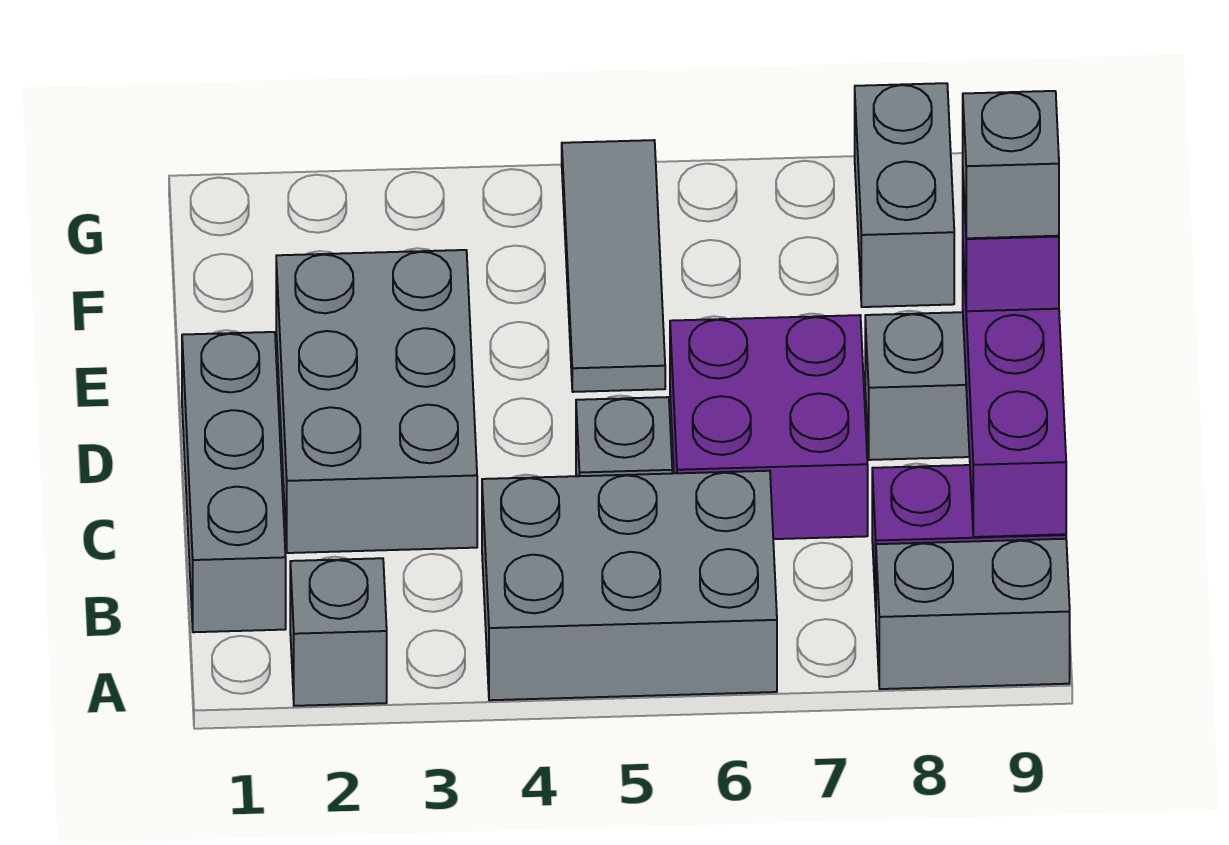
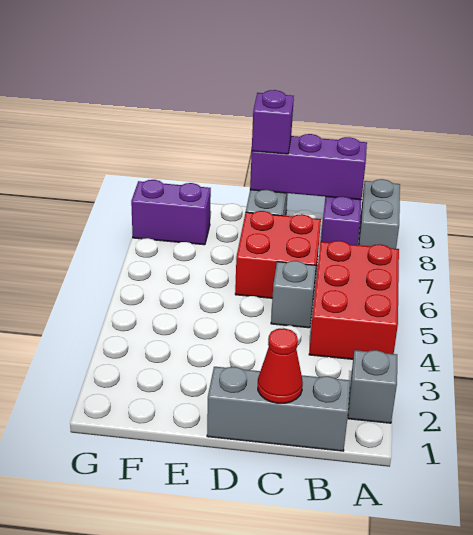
grey 2x3 brick [482,471,777,700] -> red 2x3 brick [309,241,399,359]
none -> red 1x1 cone [258,328,303,403]
grey 2x3 brick [276,250,477,553] -> none
purple 2x2 brick [670,315,868,539] -> red 2x2 brick [235,211,321,298]
grey 1x1 brick [963,91,1059,238] -> none
grey 1x3 tile [562,140,665,392] -> none
grey 1x2 brick [855,83,954,307] -> purple 1x2 brick [131,180,211,245]

